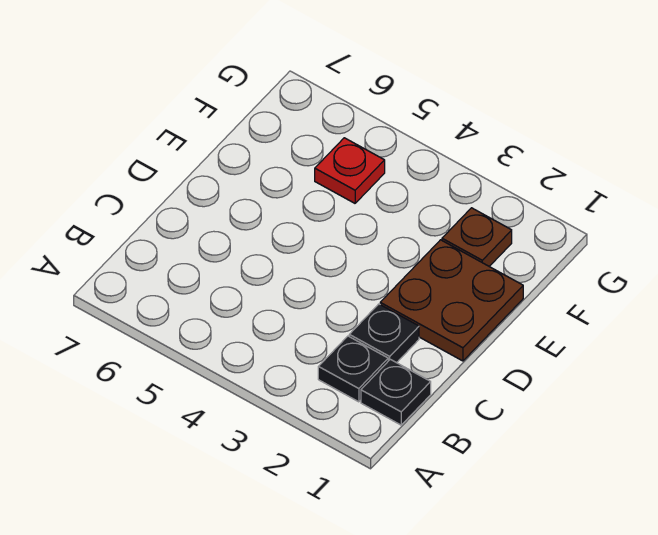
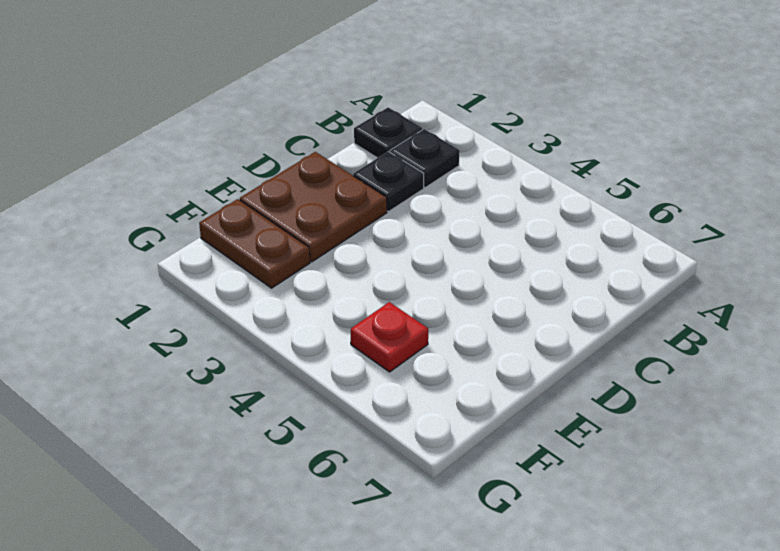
brown 1x1 plate [442,208,512,266] -> brown 1x2 plate [199,199,310,288]

